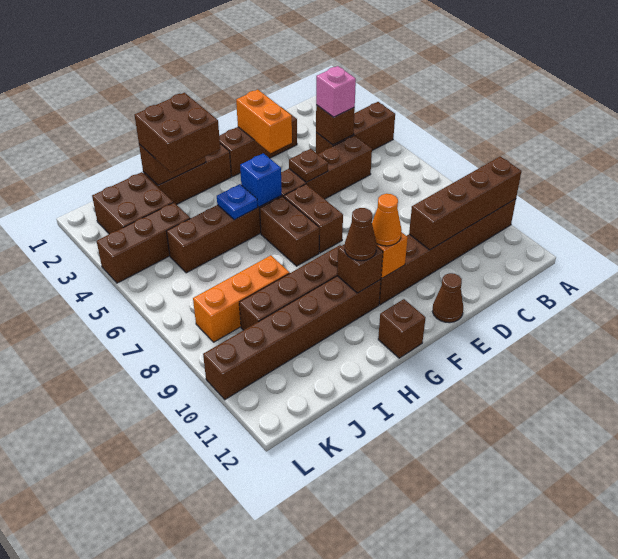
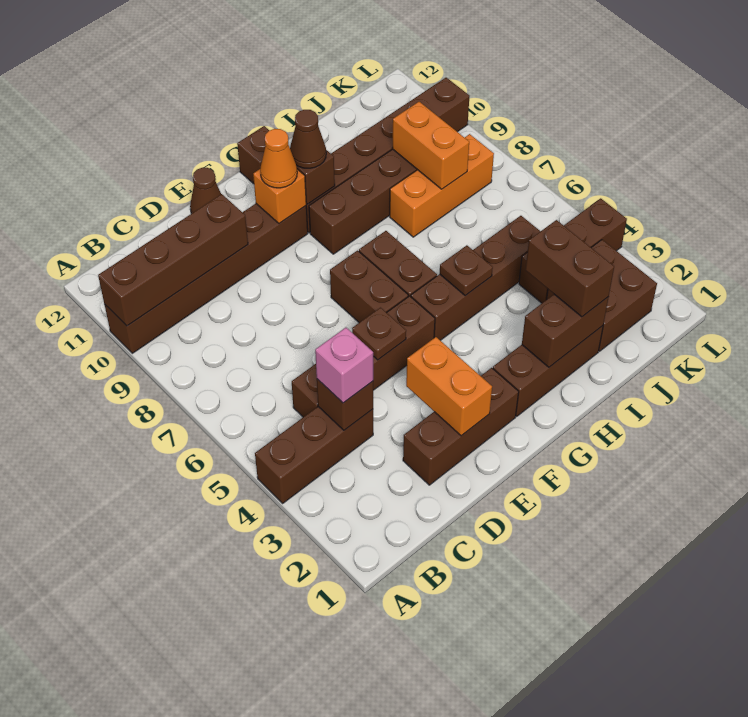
blue 1x1 brick [240,153,282,207] -> none
brown 2x2 brick [135,93,220,173] -> brown 1x2 brick [525,220,614,317]
blue 1x1 plate [217,184,258,220] -> brown 1x1 plate [440,245,493,296]
none -> orange 1x2 brick [392,102,469,189]

